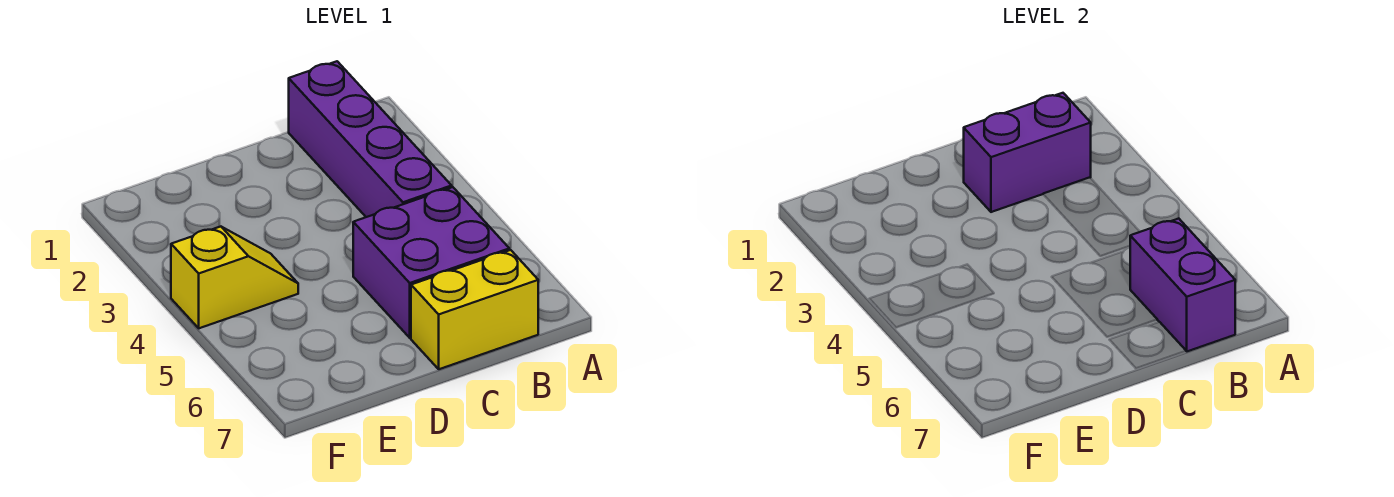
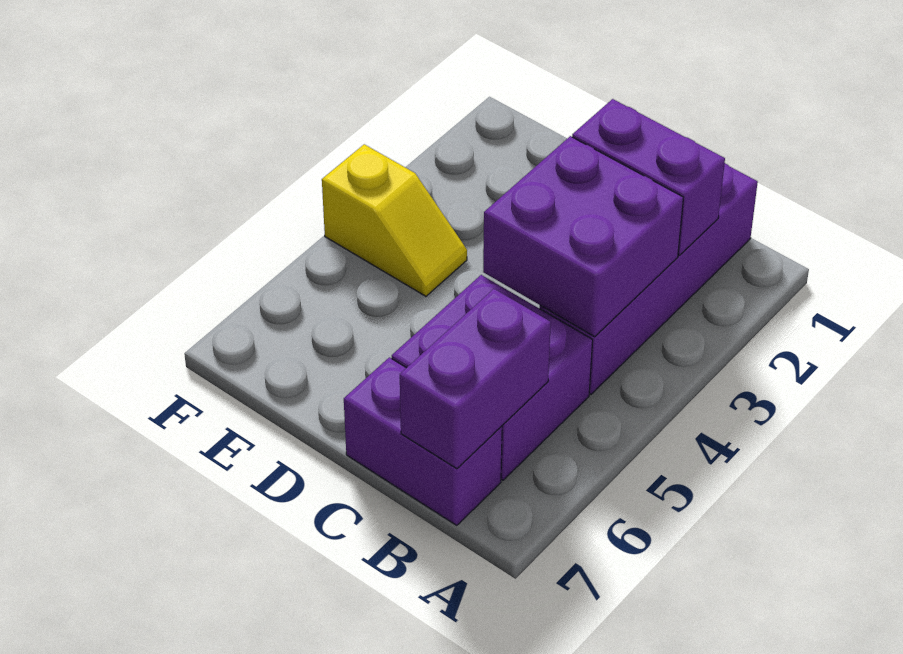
none -> purple 2x2 brick [483,136,683,337]
yellow 1x2 brick [411,250,538,369] -> purple 1x2 brick [344,357,502,526]

